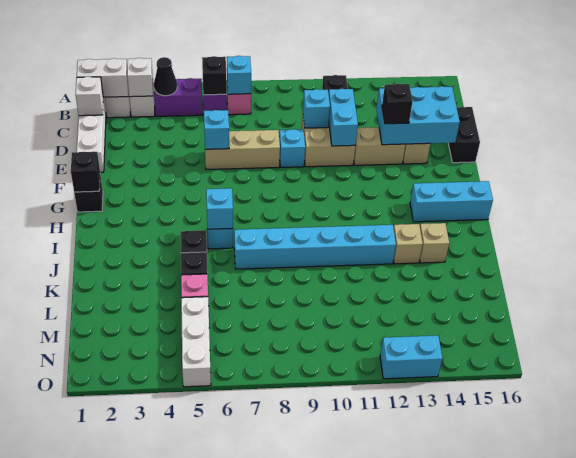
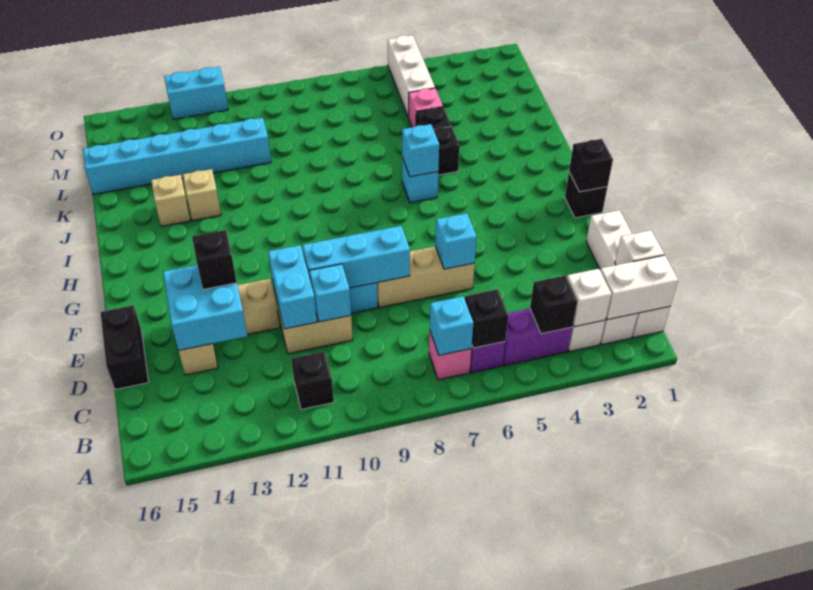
black 1x1 cone [154,57,177,96] -> black 1x1 brick [530,275,577,334]
cyan 2x3 brick [376,86,460,145] -> cyan 2x2 brick [163,265,247,350]
cyan 1x3 brick [410,181,493,222] -> cyan 1x3 brick moved to [302,226,410,288]
cyan 1x6 brick [234,225,396,269] -> cyan 1x6 brick moved to [83,118,271,194]

